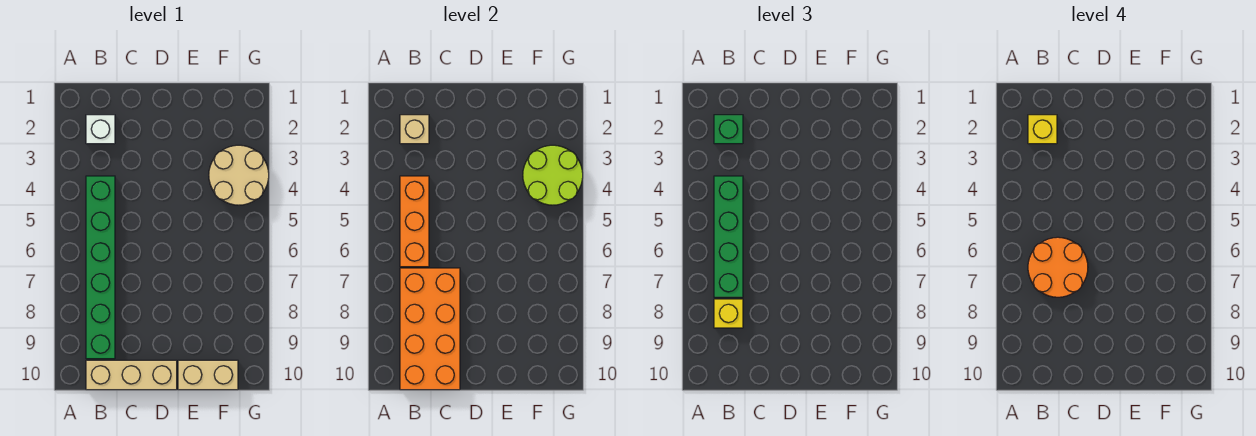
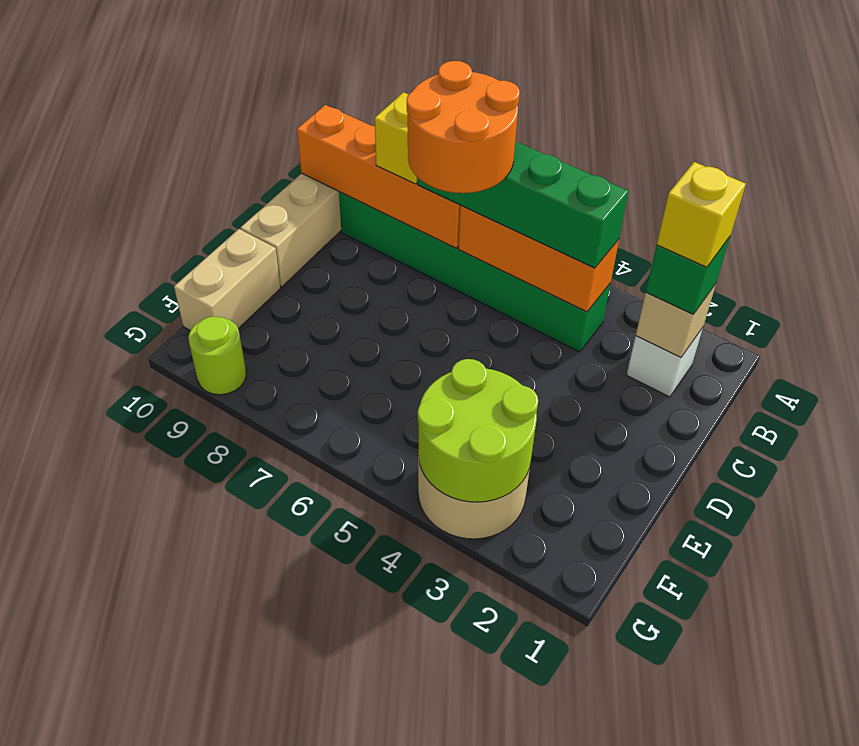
orange 2x4 brick [400,268,460,390] -> orange 1x4 brick [297,105,461,248]
none -> lime 1x1 round brick [189,317,246,395]

